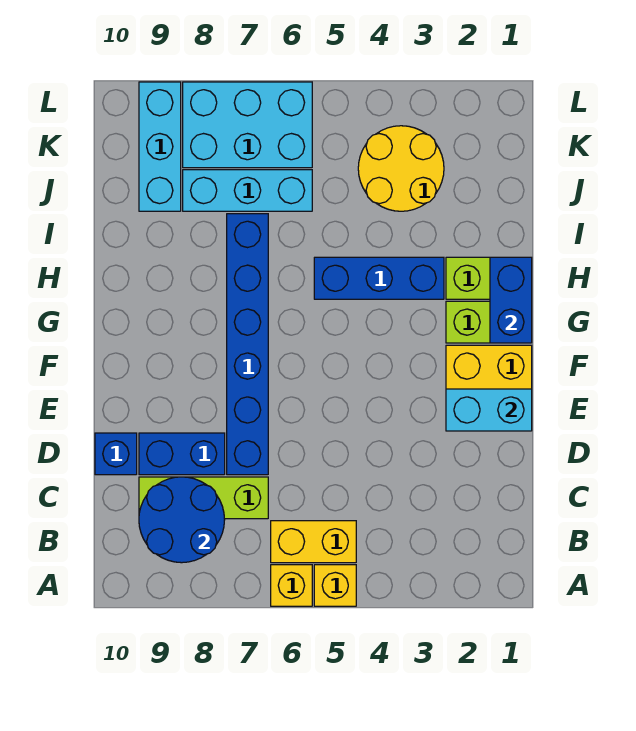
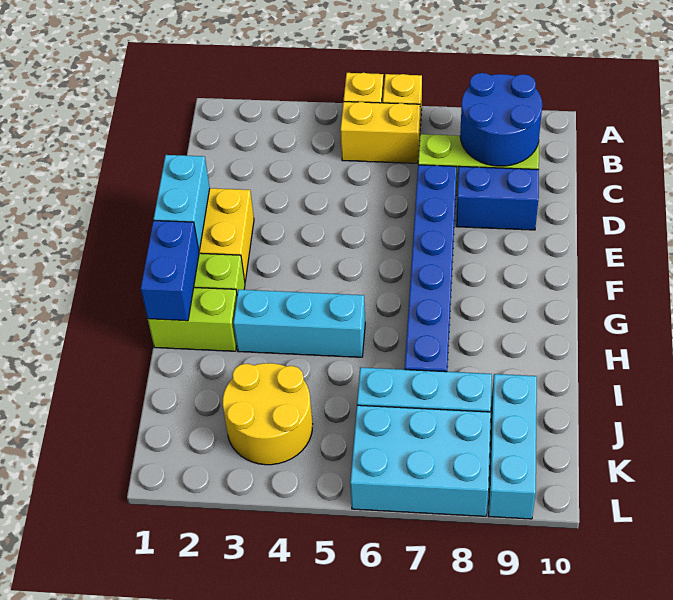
blue 1x1 brick [95,433,137,475] -> none
cyan 1x2 brick [446,389,532,431] -> cyan 1x2 brick turned to [154,155,210,251]
blue 1x3 brick [314,257,444,299] -> cyan 1x3 brick [233,289,365,357]

